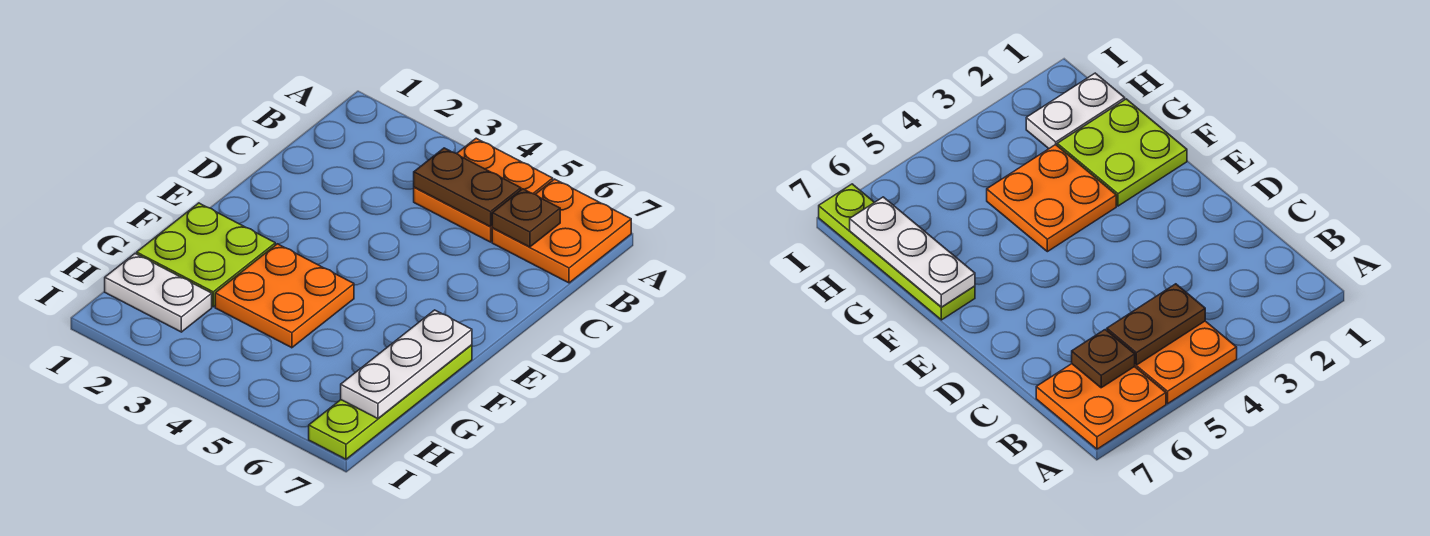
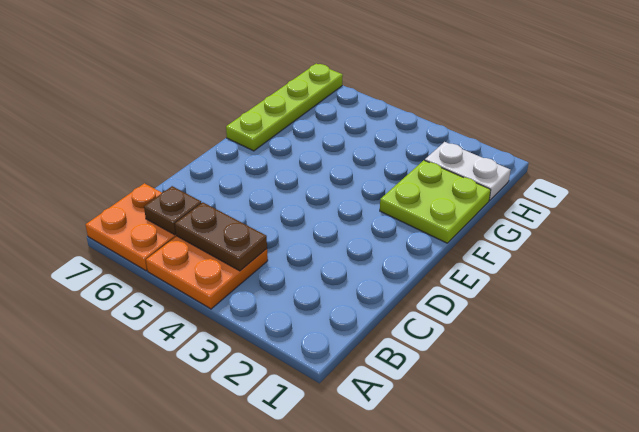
orange 2x2 plate [215,244,354,348] -> none
white 1x3 plate [341,310,472,419] -> none

